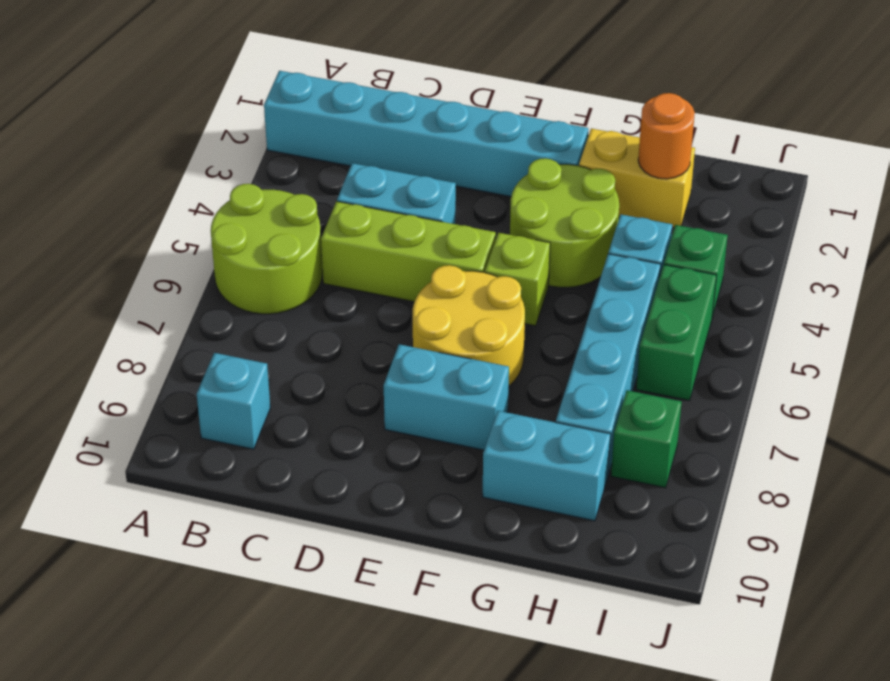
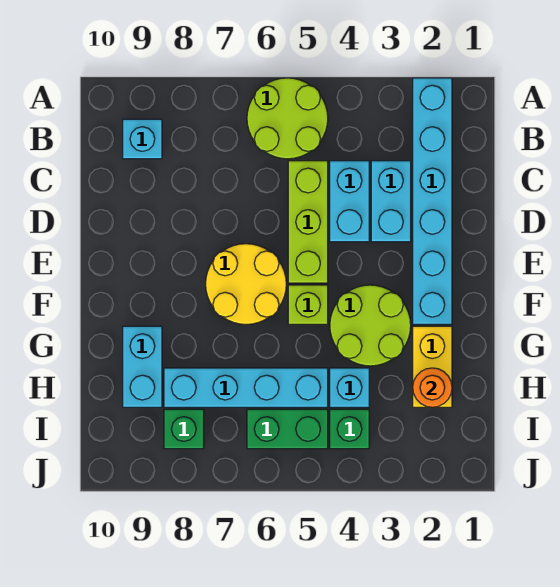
cyan 1x2 brick [384,344,509,450] -> cyan 1x2 brick moved to [371,161,411,242]

